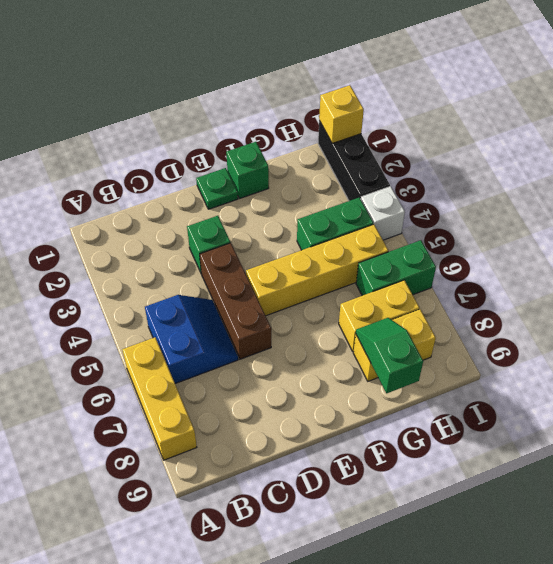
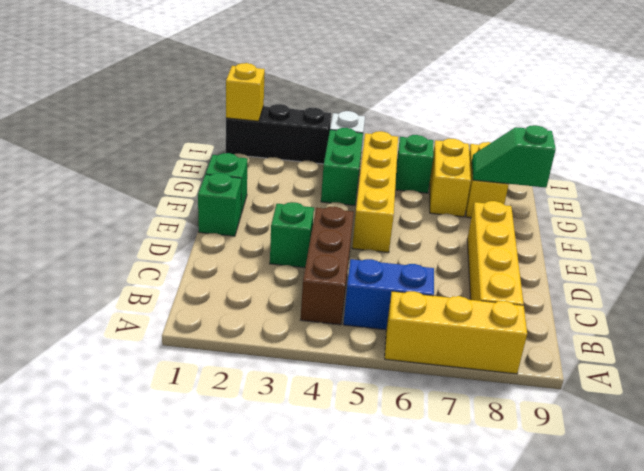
none -> yellow 1x4 brick [467,201,524,305]
brown 1x3 brick [200,243,271,359] -> brown 1x3 brick turned to [301,207,354,325]
green 1x1 plate [196,168,238,209] -> green 1x1 brick [198,173,241,236]
green 1x2 brick [356,240,436,296] -> green 1x1 brick [395,135,433,193]

